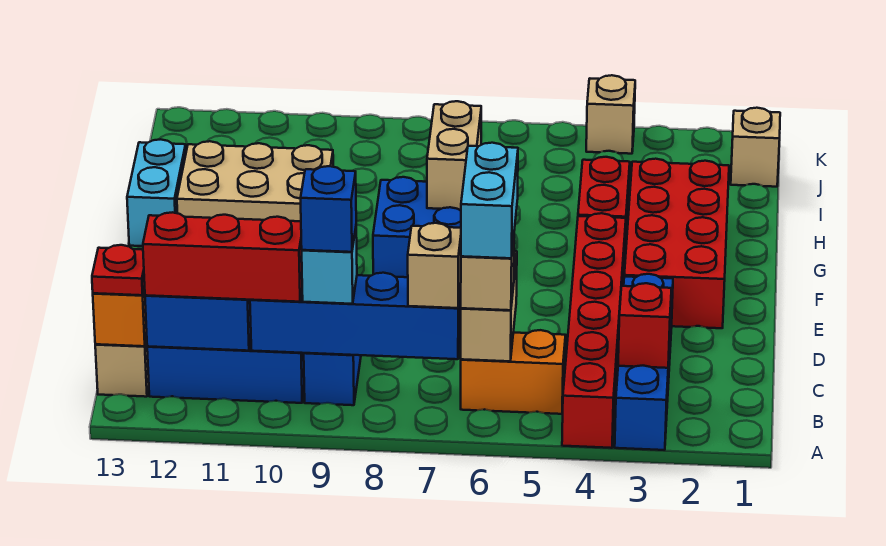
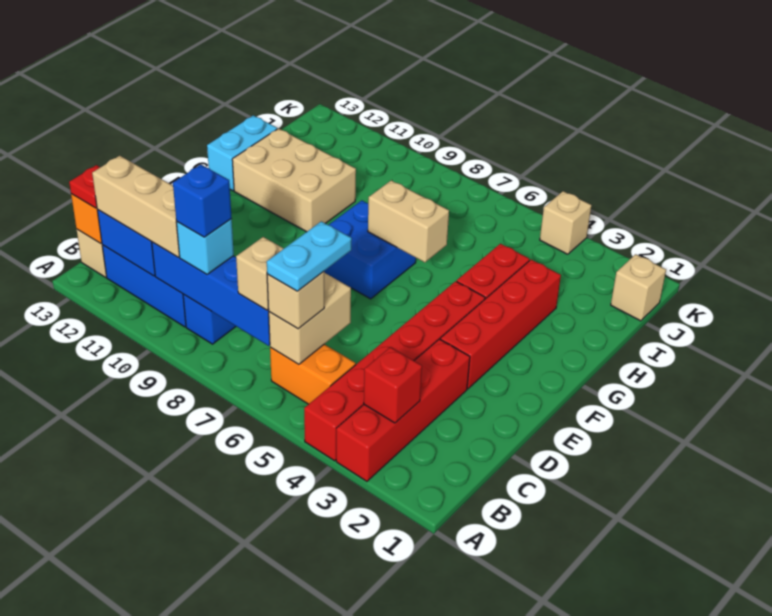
blue 1x4 brick [615,274,673,450] -> red 1x4 brick [336,339,470,481]
cyan 1x2 brick [461,143,518,258] -> cyan 1x2 plate [267,221,352,291]
red 1x3 brick [143,212,302,302] -> tan 1x3 brick [92,156,180,257]
red 2x4 brick [624,159,729,328] -> red 1x4 brick [440,260,561,389]
tan 1x2 brick [427,101,481,210] -> tan 1x2 brick turned to [368,180,449,262]

